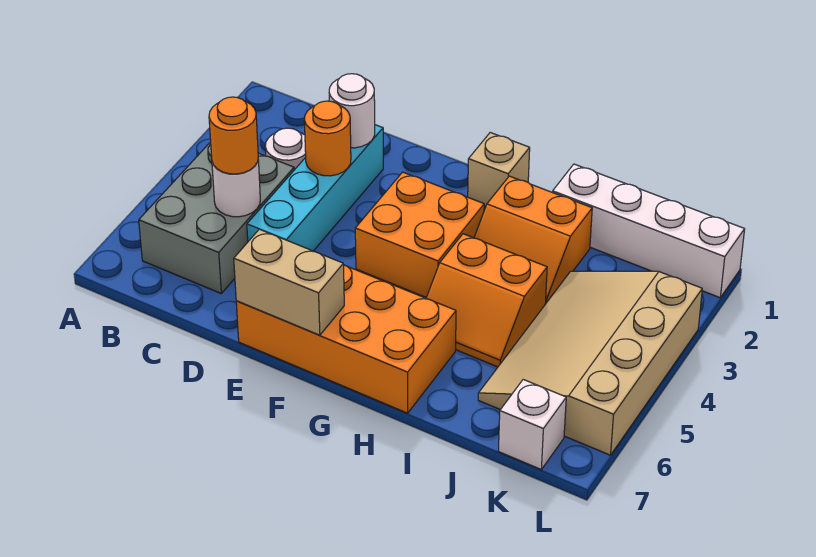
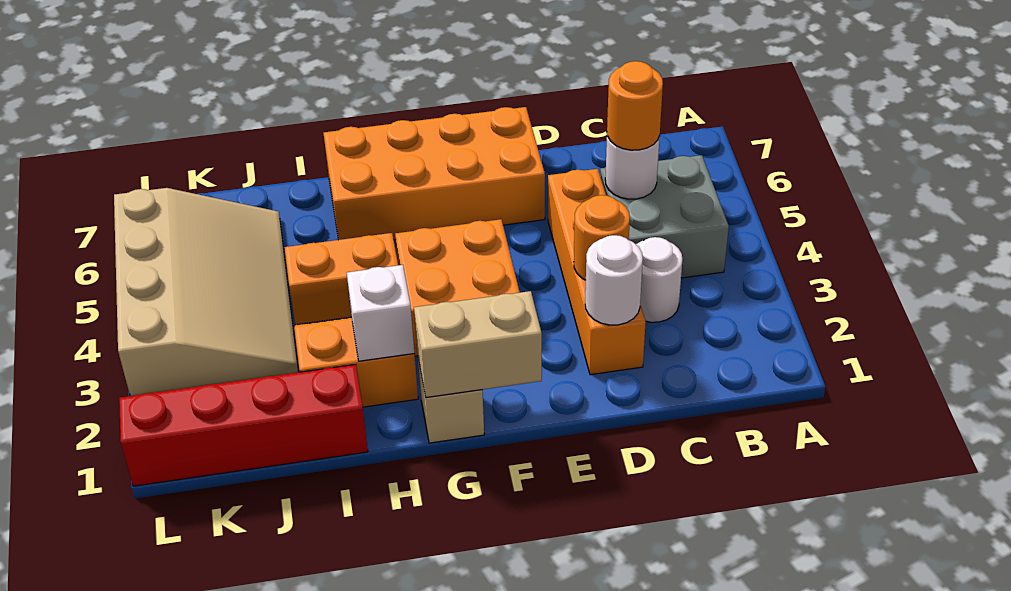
grey 2x3 brick [139,142,294,293] -> grey 2x2 brick [600,155,729,278]
cyan 1x4 brick [247,125,383,251] -> orange 1x4 brick [548,169,646,375]
tan 1x2 brick [234,229,344,335] -> tan 1x2 brick moved to [414,291,542,398]
white 1x4 brick [553,164,745,298] -> red 1x4 brick [119,364,368,486]
white 1x1 brick [498,380,566,469] -> white 1x1 brick moved to [347,265,415,361]

